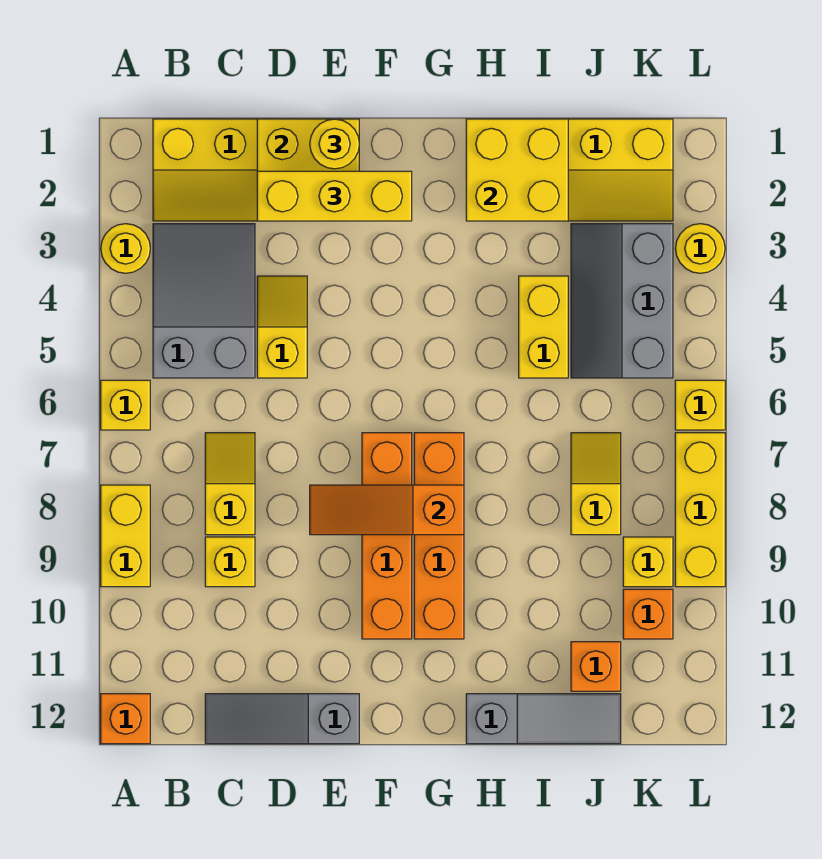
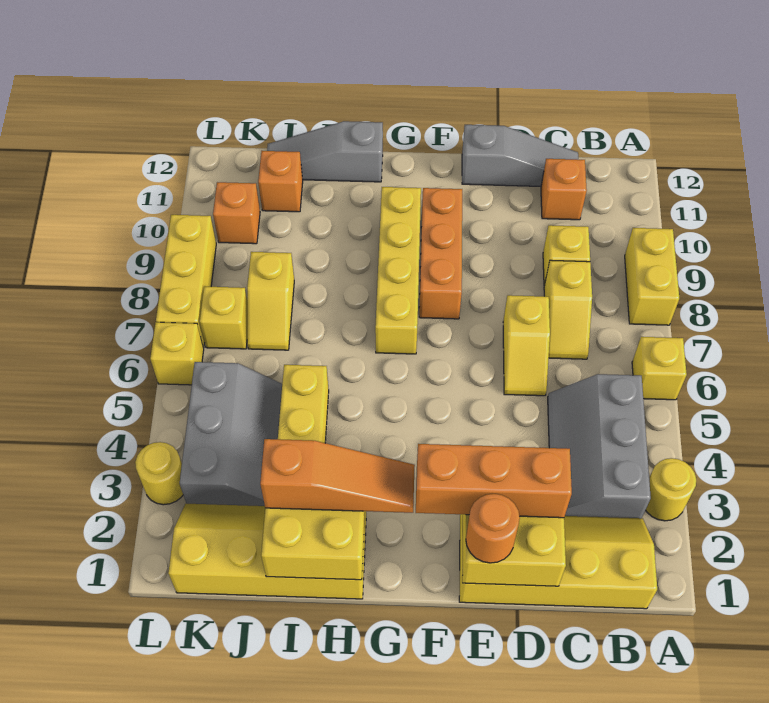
orange 1x1 brick [101,694,150,744] -> orange 1x1 brick moved to [541,159,587,220]
grey 2x3 slope [153,224,255,378] -> grey 2x3 slope turned to [548,374,651,518]
yellow 1x3 brick [257,171,412,221] -> orange 1x3 brick [416,444,572,518]
yellow 1x2 slope [257,276,307,378] -> yellow 1x2 slope moved to [503,295,550,396]
yellow 1x1 round brick [310,119,359,169] -> orange 1x1 round brick [466,494,520,563]
orange 1x3 slope [310,485,464,535] -> orange 1x3 slope moved to [260,439,415,513]
orange 1x4 brick [362,433,412,639] -> orange 1x3 brick [419,188,462,319]
orange 1x4 brick [414,433,464,639] -> yellow 1x4 brick [375,187,421,354]
yellow 1x1 brick [623,537,673,587] -> yellow 1x1 brick moved to [200,286,247,349]

